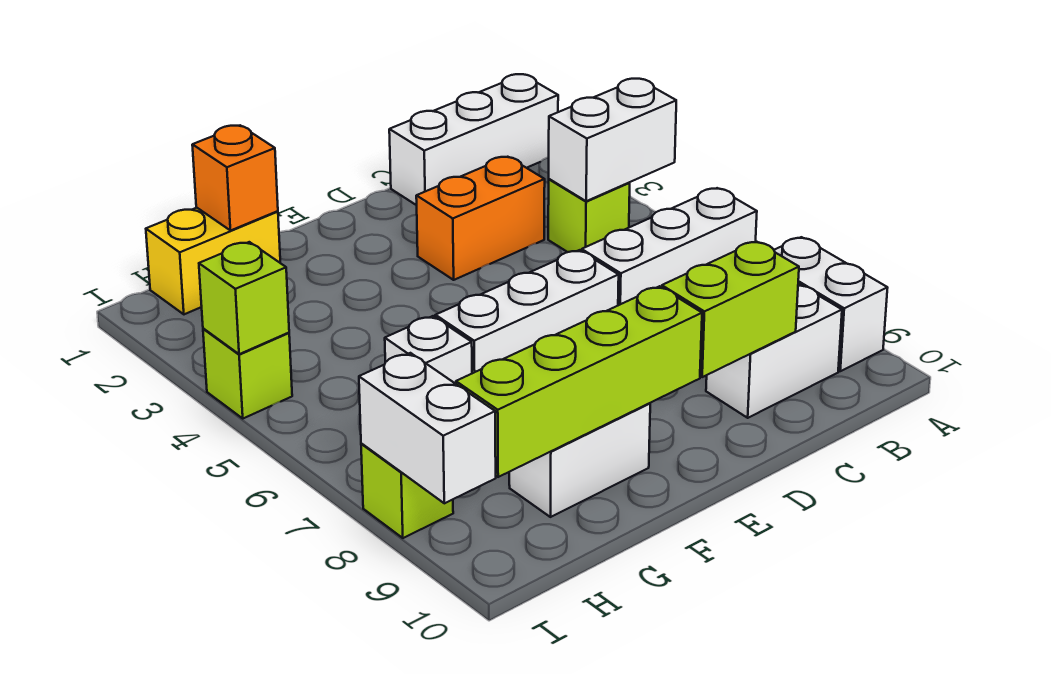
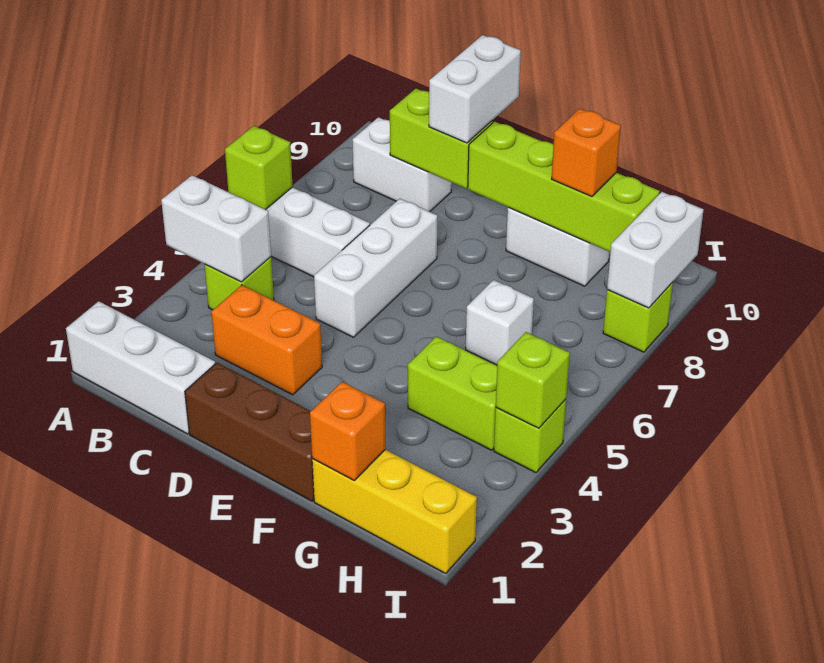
none -> lime 1x1 brick [225,126,293,210]
white 1x2 brick [774,237,888,371] -> white 1x2 brick moved to [429,35,521,143]
none -> brown 1x3 brick [185,363,314,501]
white 1x3 brick [435,250,619,373] -> white 1x3 brick turned to [314,199,437,337]
yellow 1x2 brick [146,208,280,314] -> yellow 1x3 brick [312,450,477,573]
none -> lime 1x2 brick [408,336,497,450]
none -> orange 1x1 brick [552,109,621,197]

